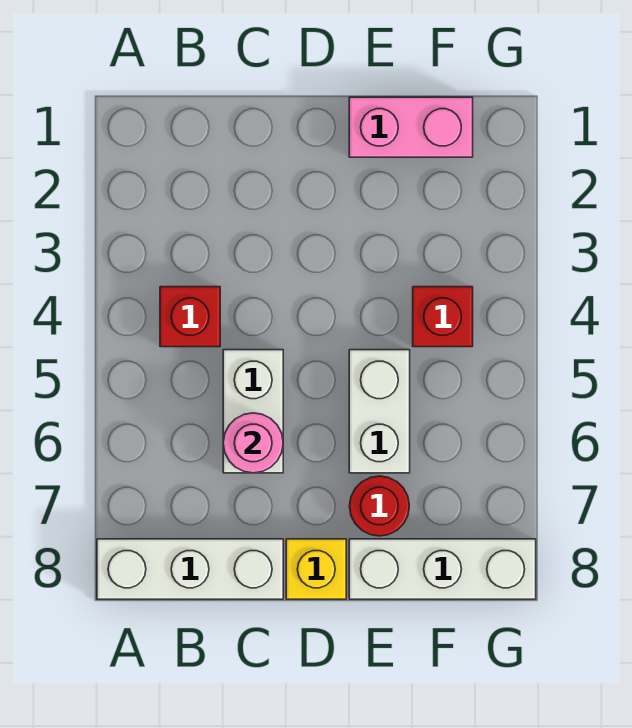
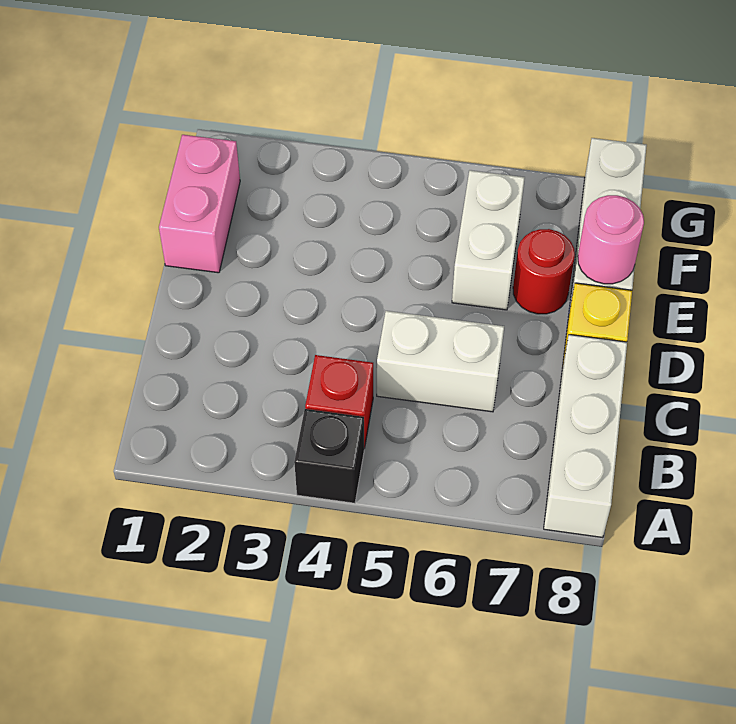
none -> black 1x1 brick [294,409,364,503]
pink 1x1 round brick [223,413,283,473] -> pink 1x1 round brick moved to [578,195,644,284]
white 1x2 brick [349,350,410,473] -> white 1x2 brick turned to [452,170,525,310]
red 1x1 brick [413,287,473,347] -> none

